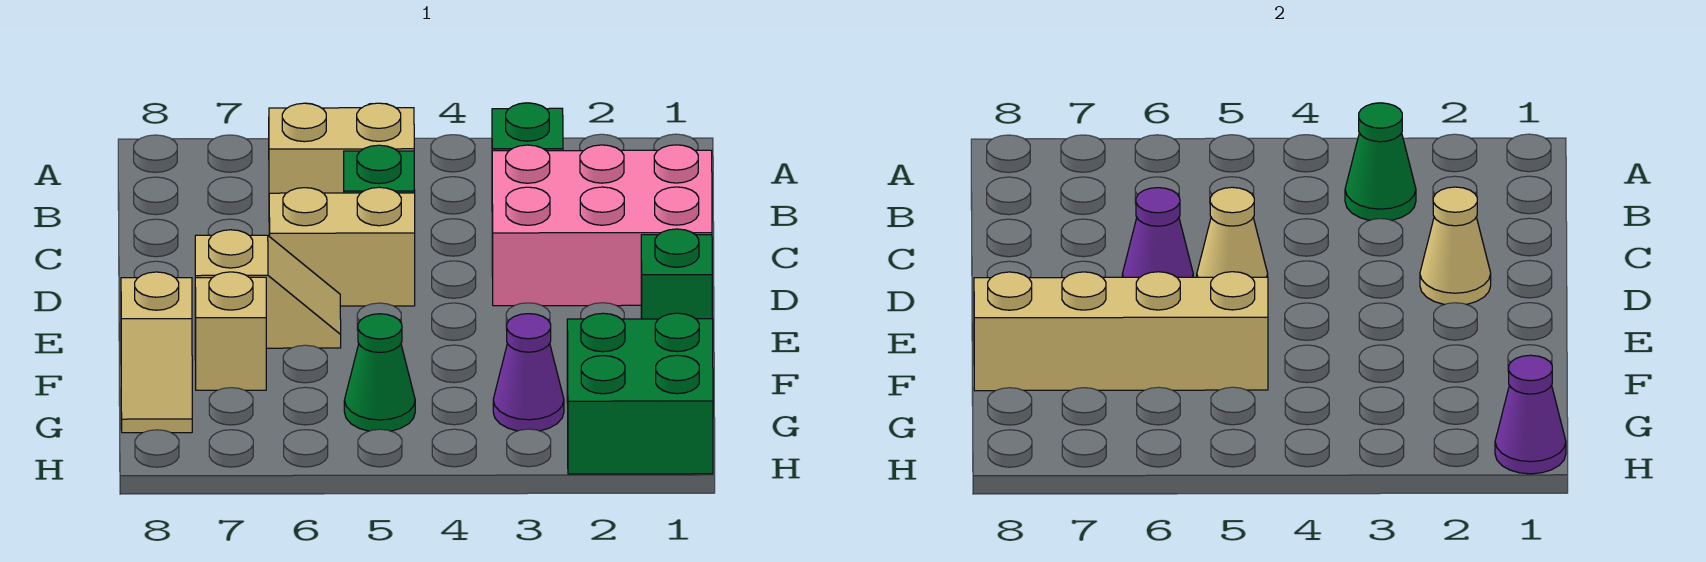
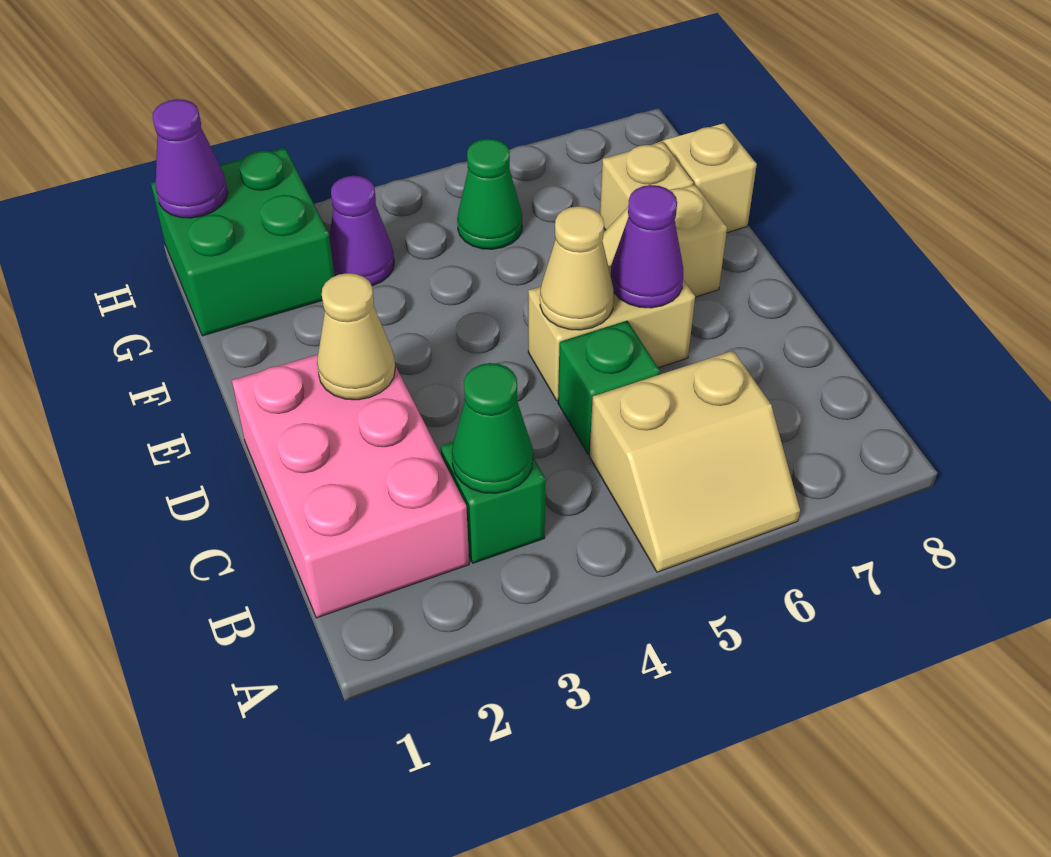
pink 2x3 brick [492,145,712,306] -> pink 2x3 brick turned to [232,354,469,618]
green 1x1 brick [641,229,712,319] -> none
tan 1x4 brick [974,272,1268,391] -> none

